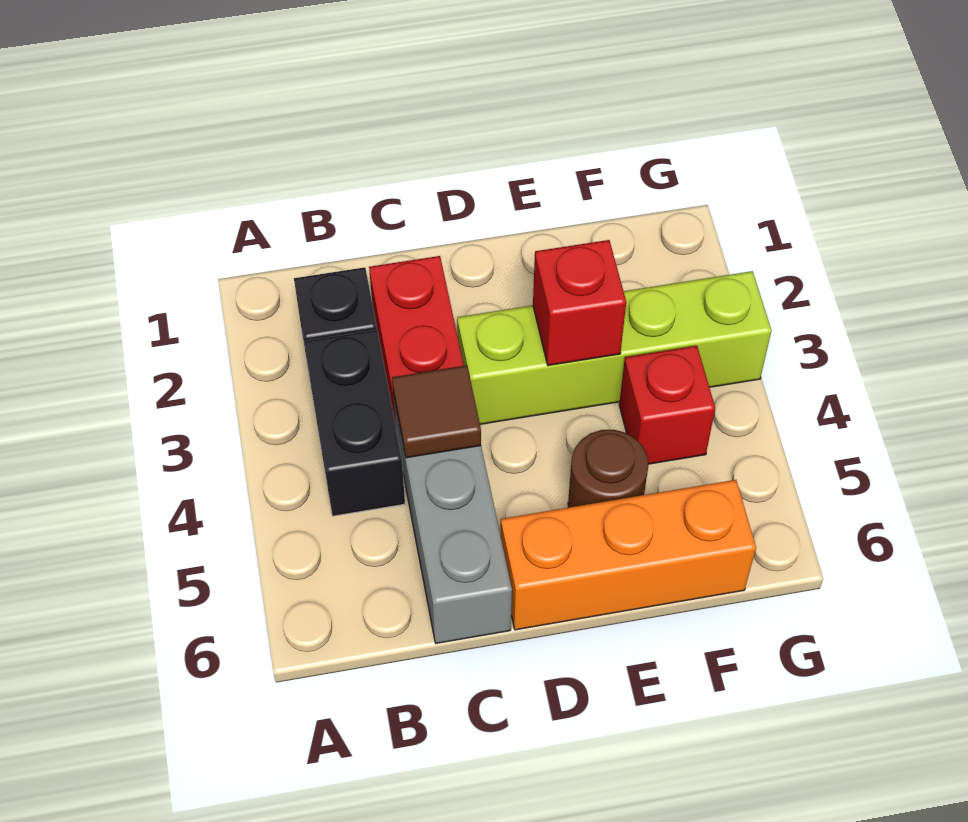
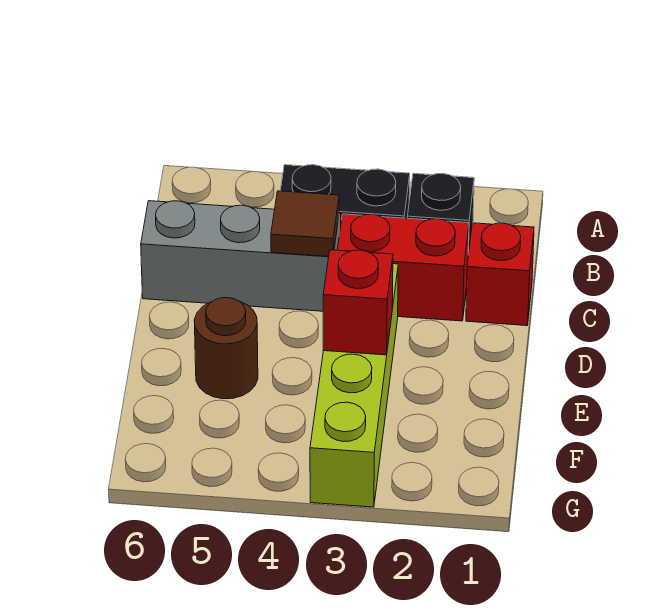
orange 1x3 brick [501,480,756,630] -> none
red 1x1 brick [619,346,715,464] -> red 1x1 brick moved to [466,223,534,326]

